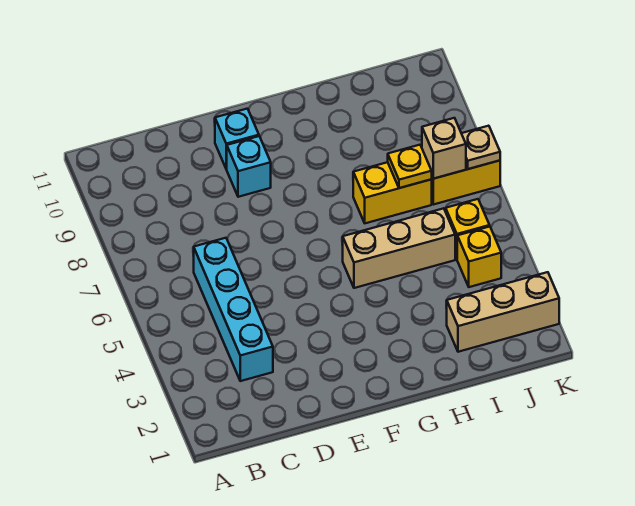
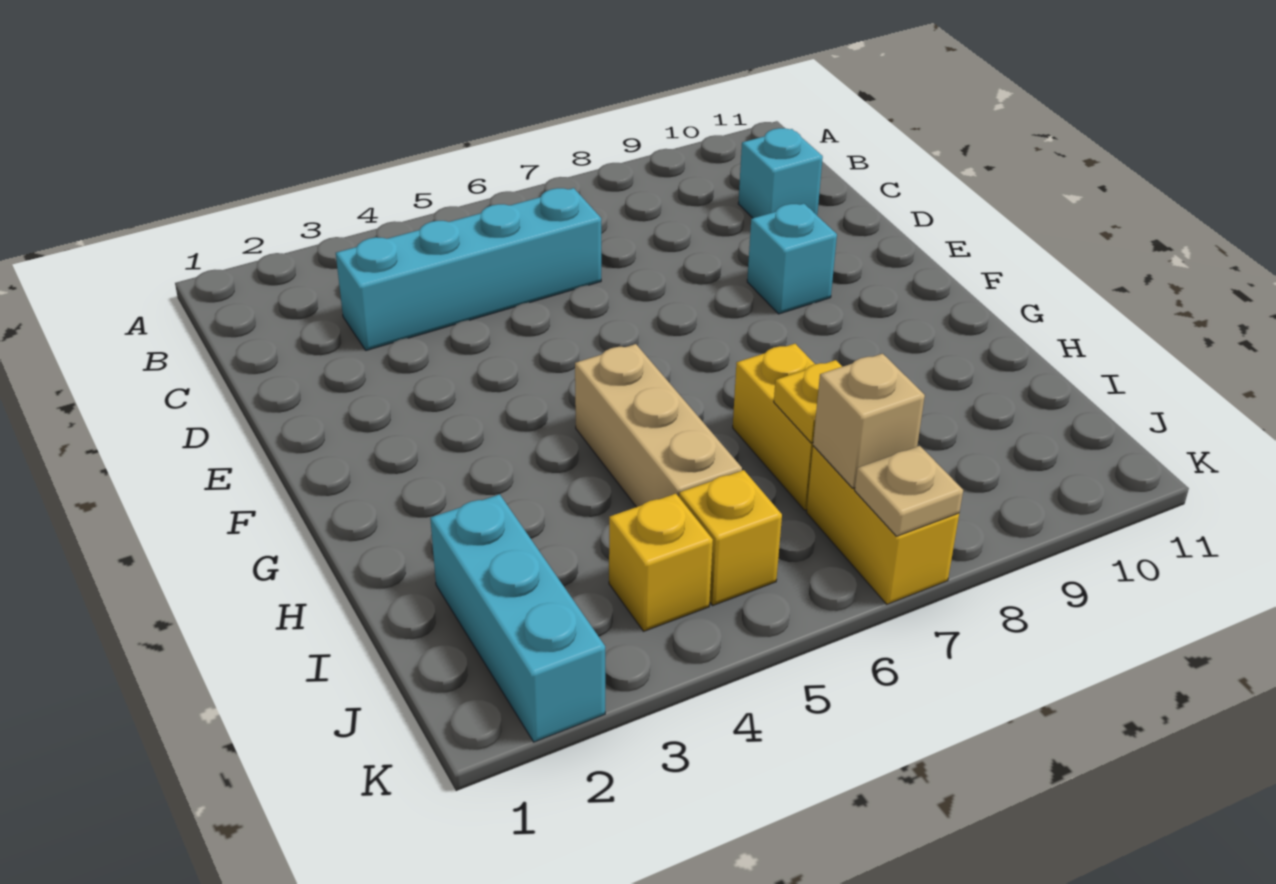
cyan 1x1 brick [215,109,259,169] -> cyan 1x1 brick moved to [738,128,823,218]
tan 1x3 brick [446,272,559,352] -> cyan 1x3 brick [430,494,605,742]

